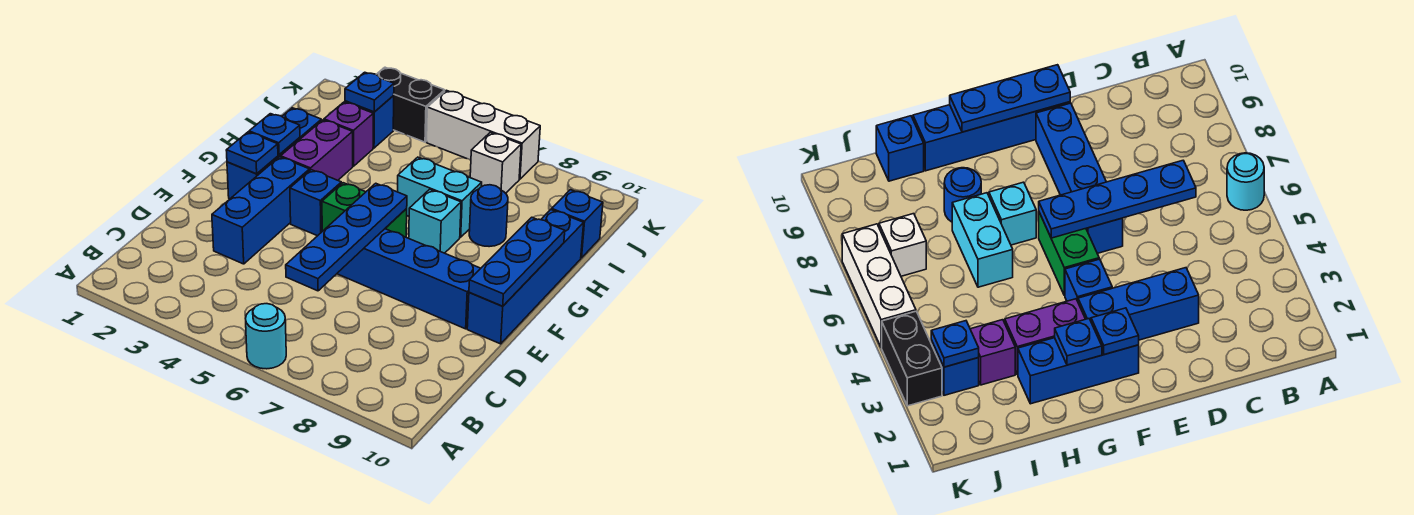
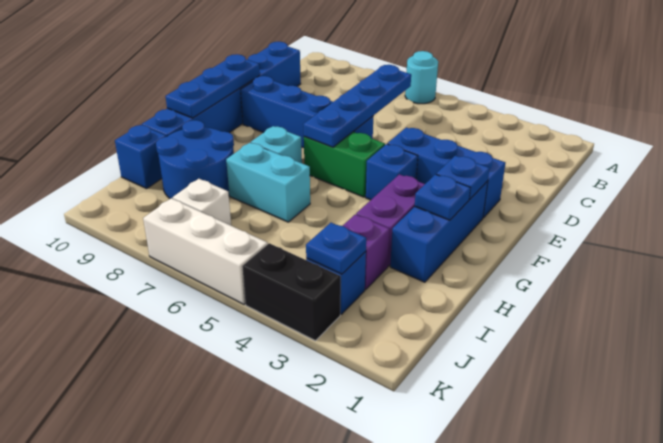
blue 1x3 brick [212,157,310,264] -> blue 1x3 brick turned to [387,128,505,218]
blue 1x4 brick [467,210,584,344] -> blue 1x6 brick [142,42,301,137]
blue 1x1 round brick [469,185,508,247] -> blue 2x2 round brick [156,120,234,199]

